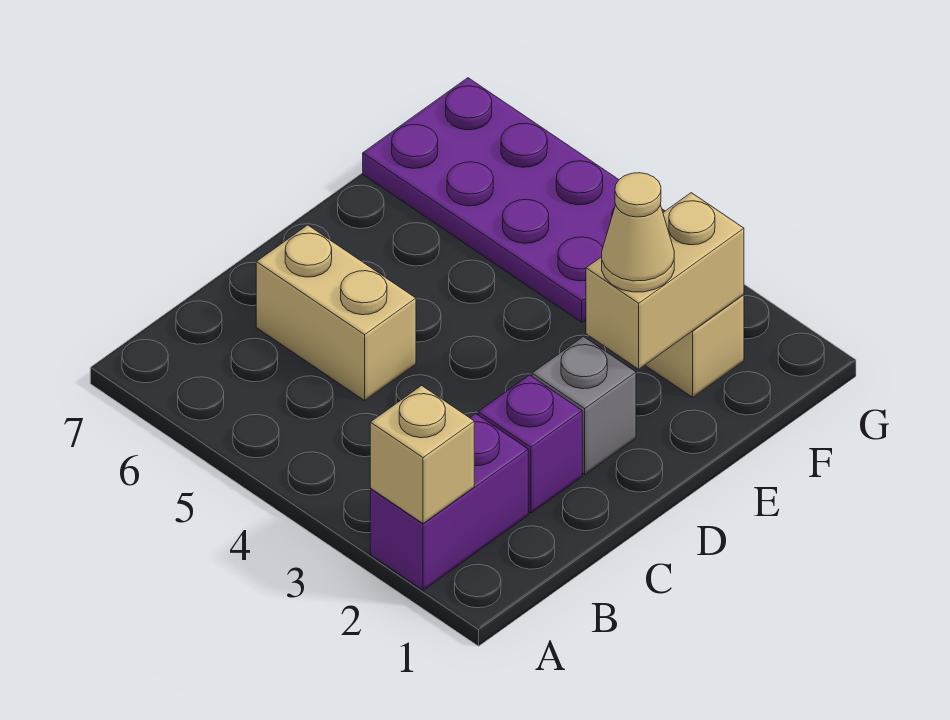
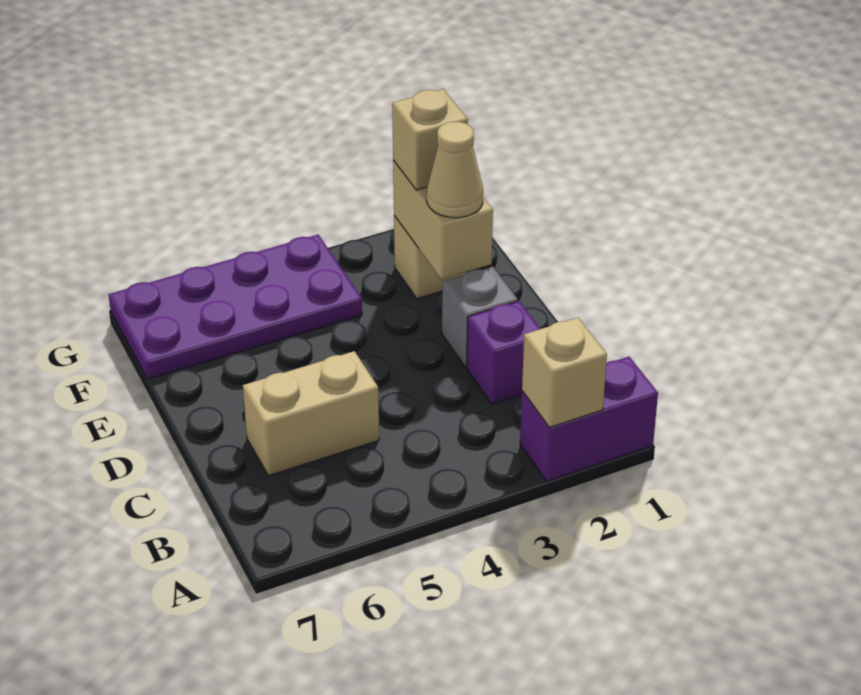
purple 1x2 brick [370,414,528,590] -> purple 1x2 brick turned to [520,357,658,481]
none -> tan 1x1 brick [392,89,468,190]

